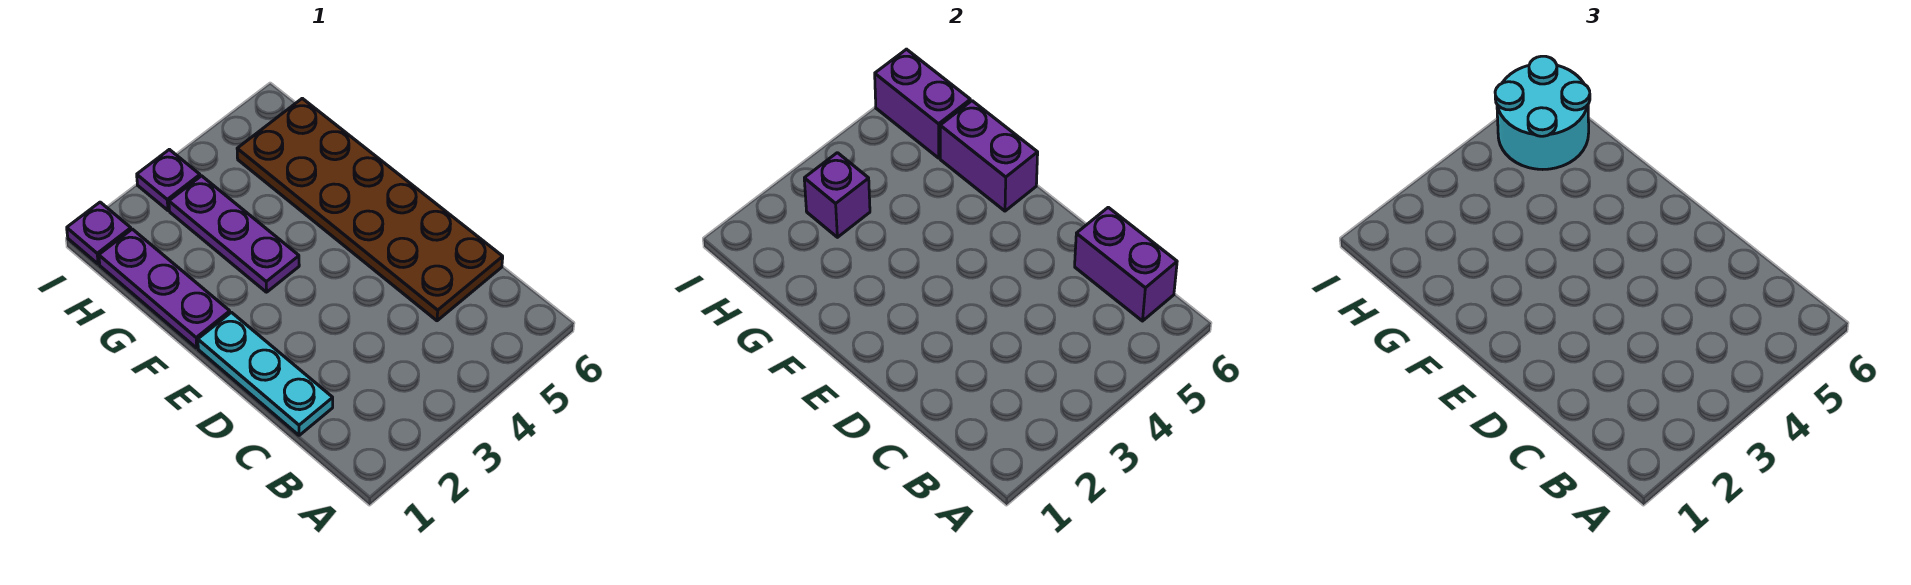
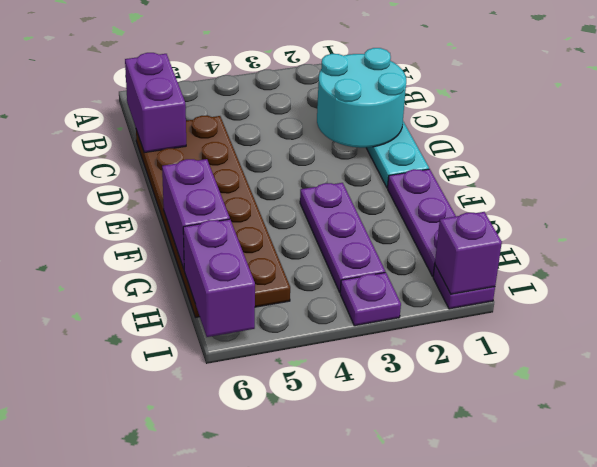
purple 1x1 brick [804,153,870,237] -> purple 1x1 brick moved to [435,212,502,294]
cyan 2x2 round brick [1495,56,1590,170] -> cyan 2x2 round brick moved to [317,48,406,148]

